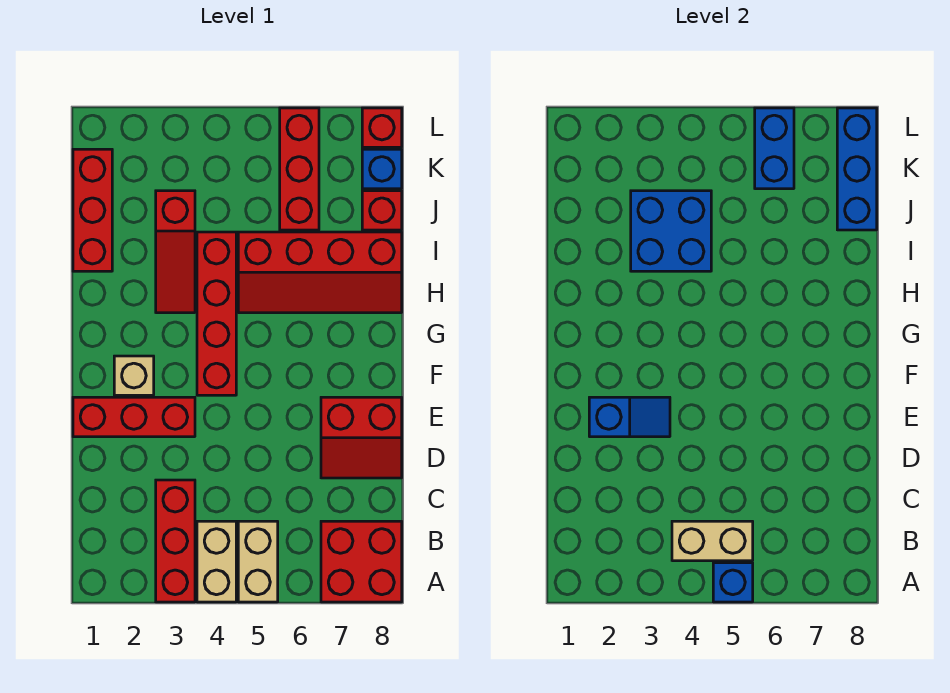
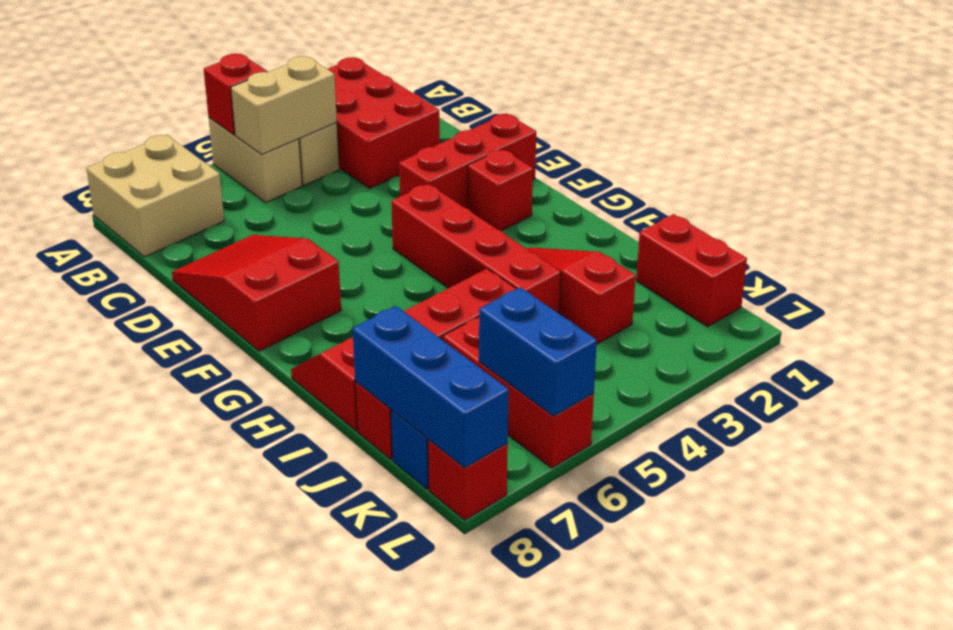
red 1x3 brick [156,480,195,602] -> red 2x3 brick [328,57,440,188]
blue 1x1 brick [713,563,753,602] -> red 1x1 brick [204,54,267,135]
red 2x2 brick [321,521,402,602] -> tan 2x2 brick [86,135,224,257]
red 2x2 slope [321,397,402,478] -> red 2x3 slope [172,235,341,351]
blue 1x2 slope [589,397,670,437] -> none
tan 1x1 brick [114,356,154,395] -> red 1x1 brick [468,149,533,231]
red 1x3 brick [73,149,112,271] -> red 1x2 brick [636,214,747,327]
blue 2x2 brick [631,191,711,271] -> none

